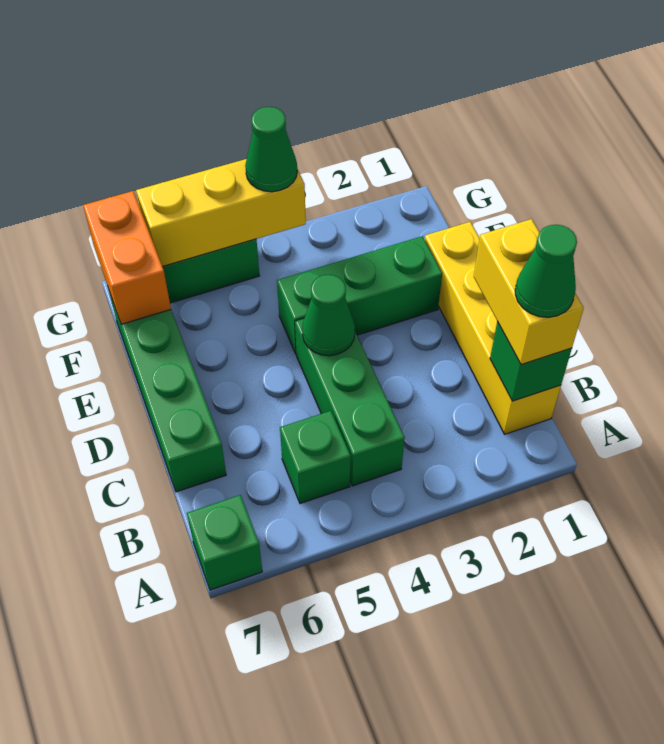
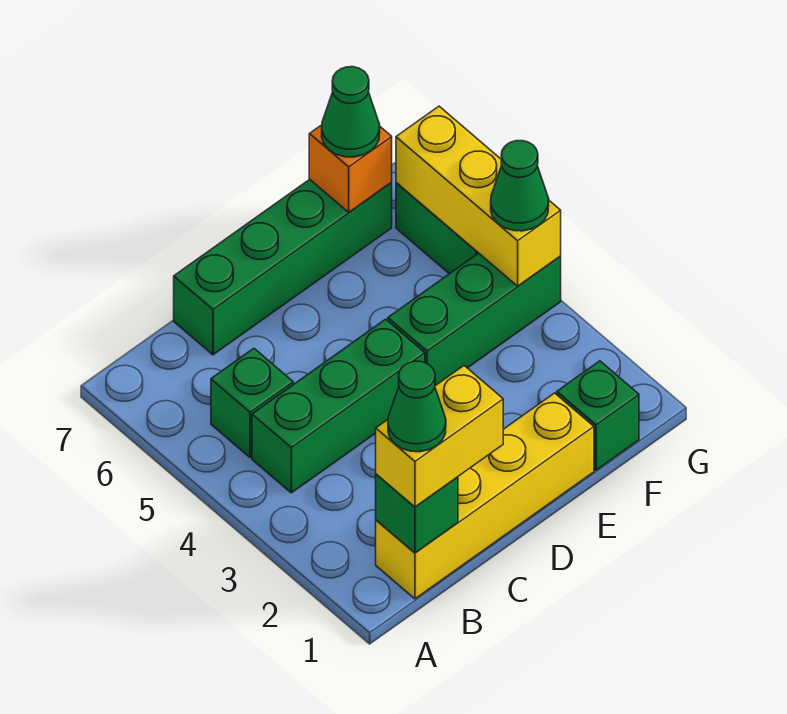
green 1x1 brick [187,495,262,590] -> green 1x1 brick moved to [557,361,639,470]
green 1x1 cone [302,275,355,356] -> green 1x1 cone moved to [322,67,380,157]
green 1x3 brick [277,236,442,354] -> green 1x3 brick turned to [388,253,561,386]
orange 1x2 brick [83,191,171,324] -> orange 1x1 brick [309,125,392,212]

